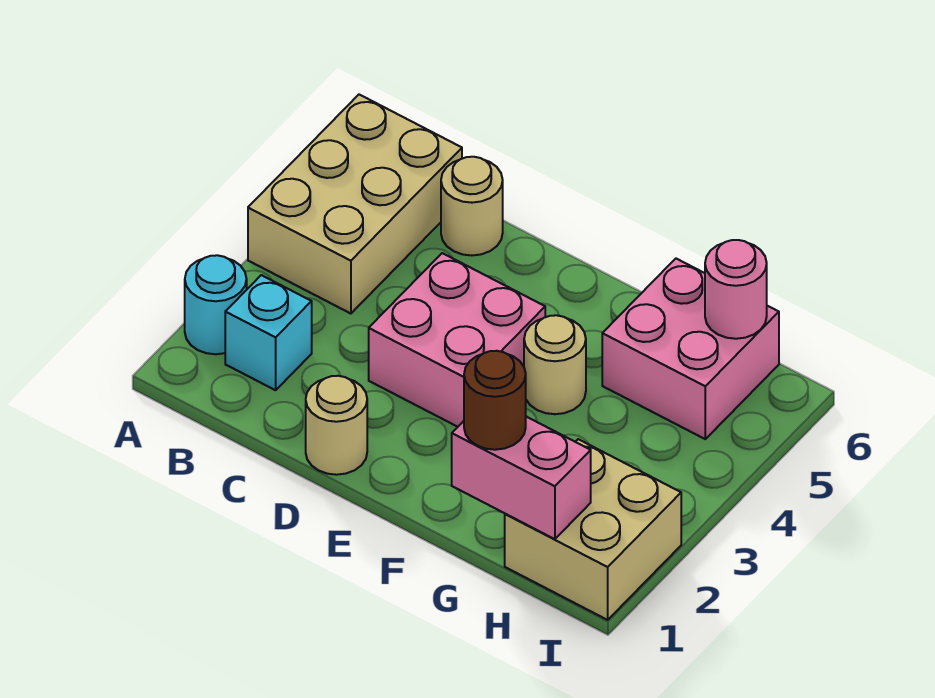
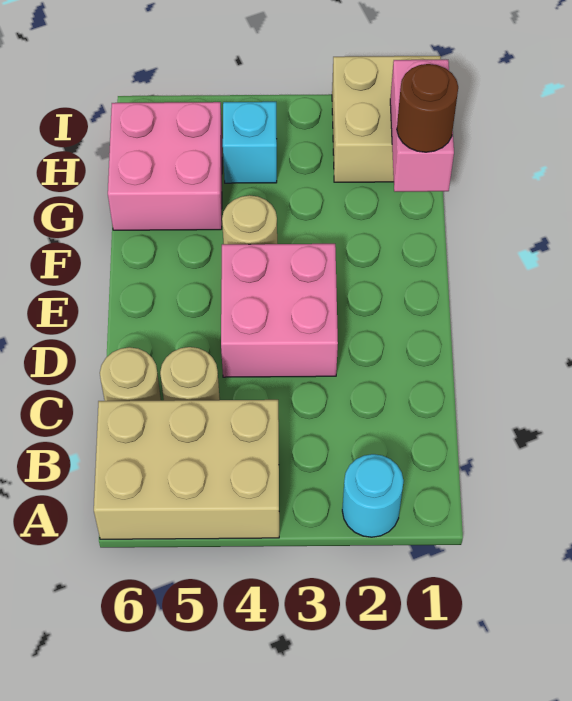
cyan 1x1 brick [225,275,312,390] -> cyan 1x1 brick moved to [223,102,277,183]
tan 1x1 round brick [306,376,367,475] -> tan 1x1 round brick moved to [160,347,220,401]
pink 1x1 round brick [705,240,767,339] -> none

